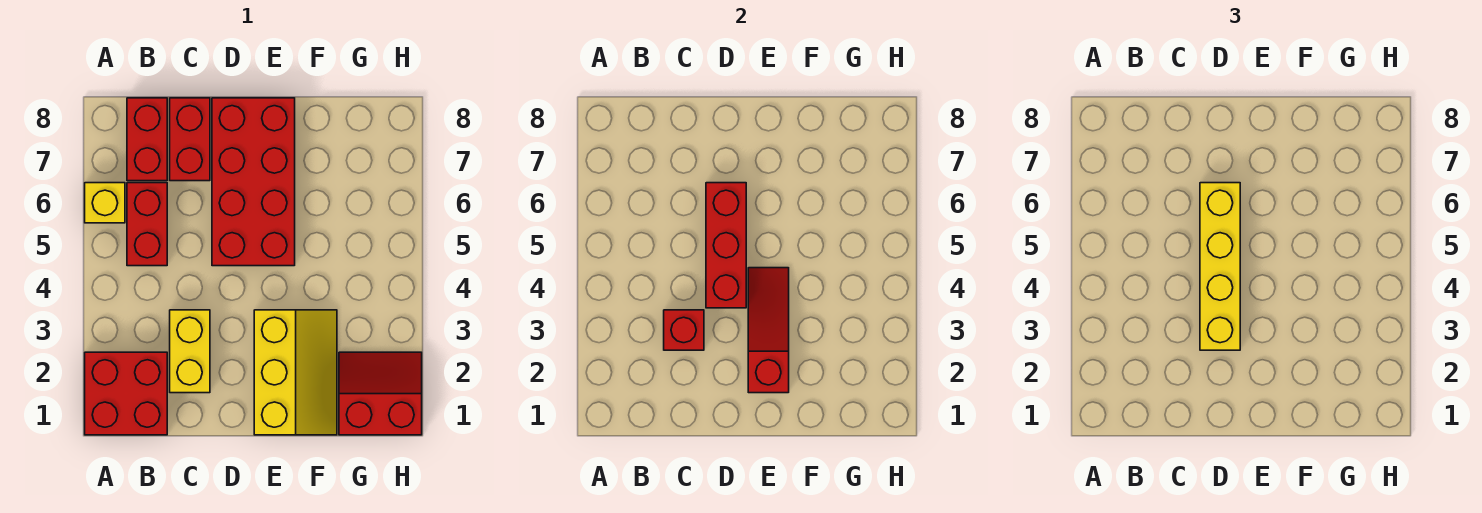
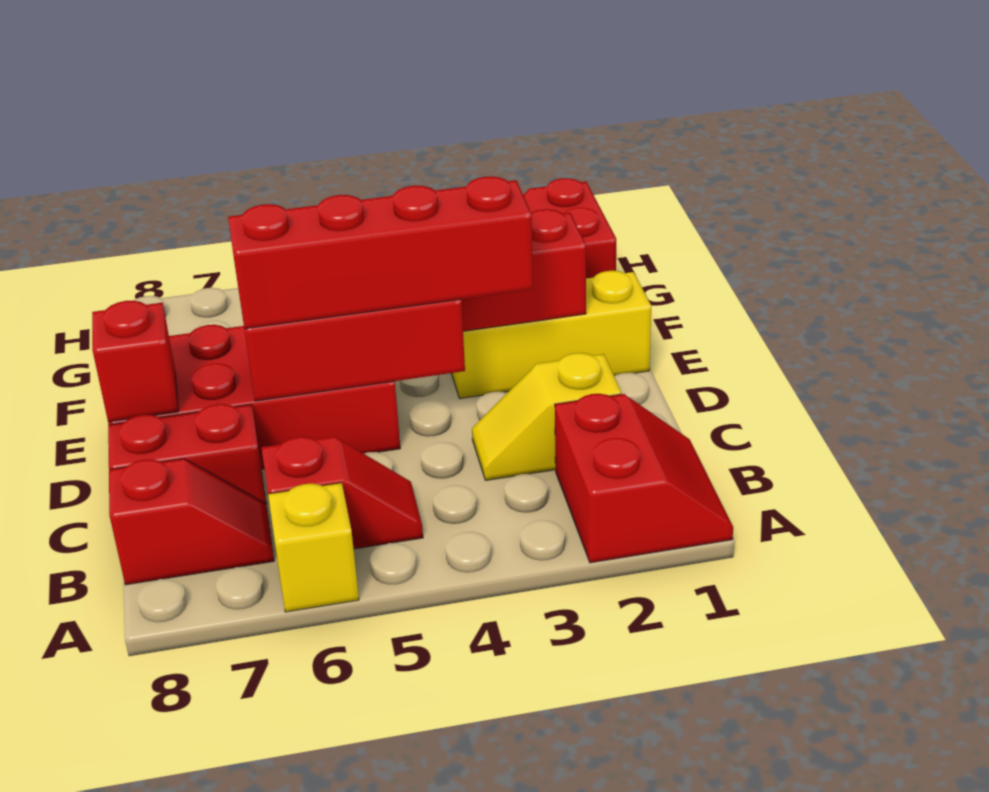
red 2x2 brick [85,352,167,435] -> red 2x2 slope [555,394,733,563]
red 1x2 brick [127,183,167,266] -> red 1x2 slope [262,437,423,549]
red 1x2 brick [127,98,167,181] -> red 1x2 slope [109,459,274,585]
yellow 1x2 brick [170,310,210,393] -> yellow 1x2 slope [472,353,621,480]
red 1x1 brick [664,310,704,350] -> red 1x1 brick moved to [92,301,178,422]
yellow 1x4 brick [1200,183,1240,350] -> red 1x4 brick [228,176,533,329]

